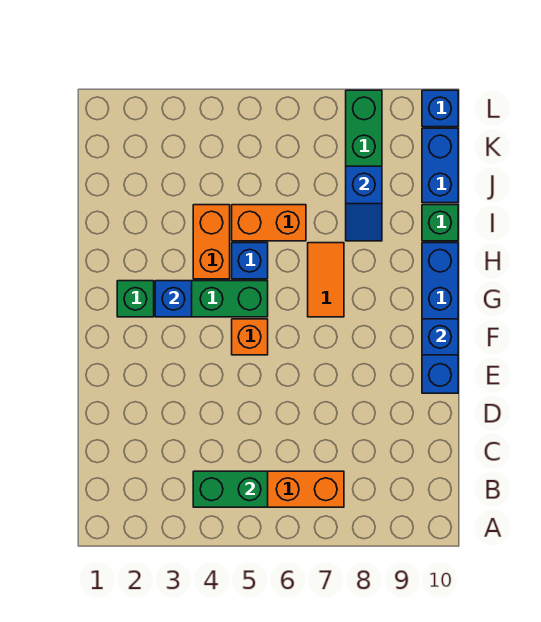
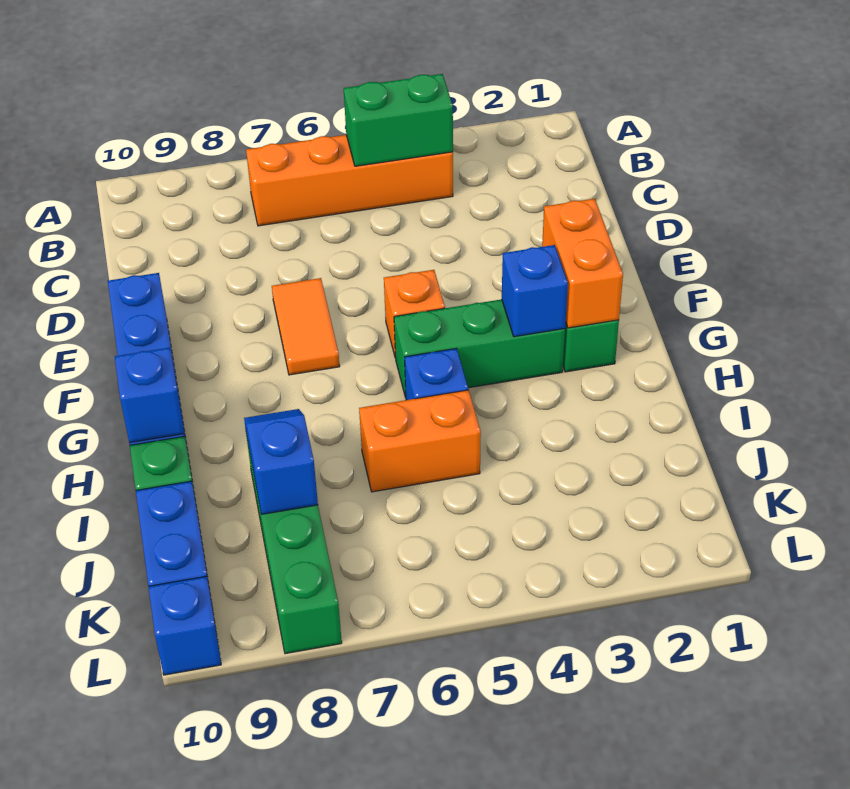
blue 1x1 brick [422,319,458,355] -> blue 1x1 brick moved to [115,348,184,443]
orange 1x2 tile [308,243,344,317] -> orange 1x2 tile moved to [272,278,340,375]
orange 1x2 brick [193,205,230,279] -> orange 1x2 brick moved to [542,199,623,328]

